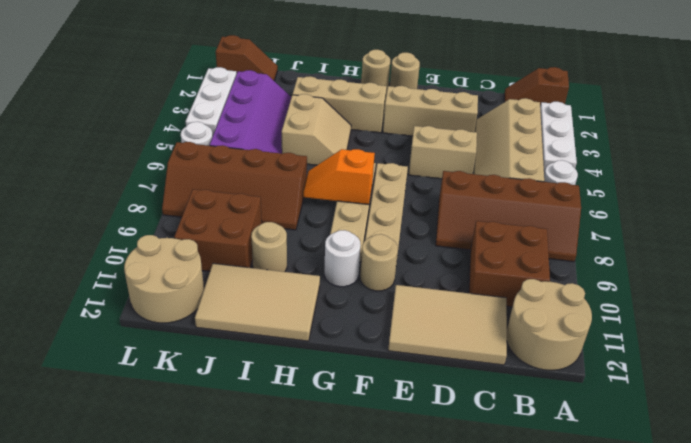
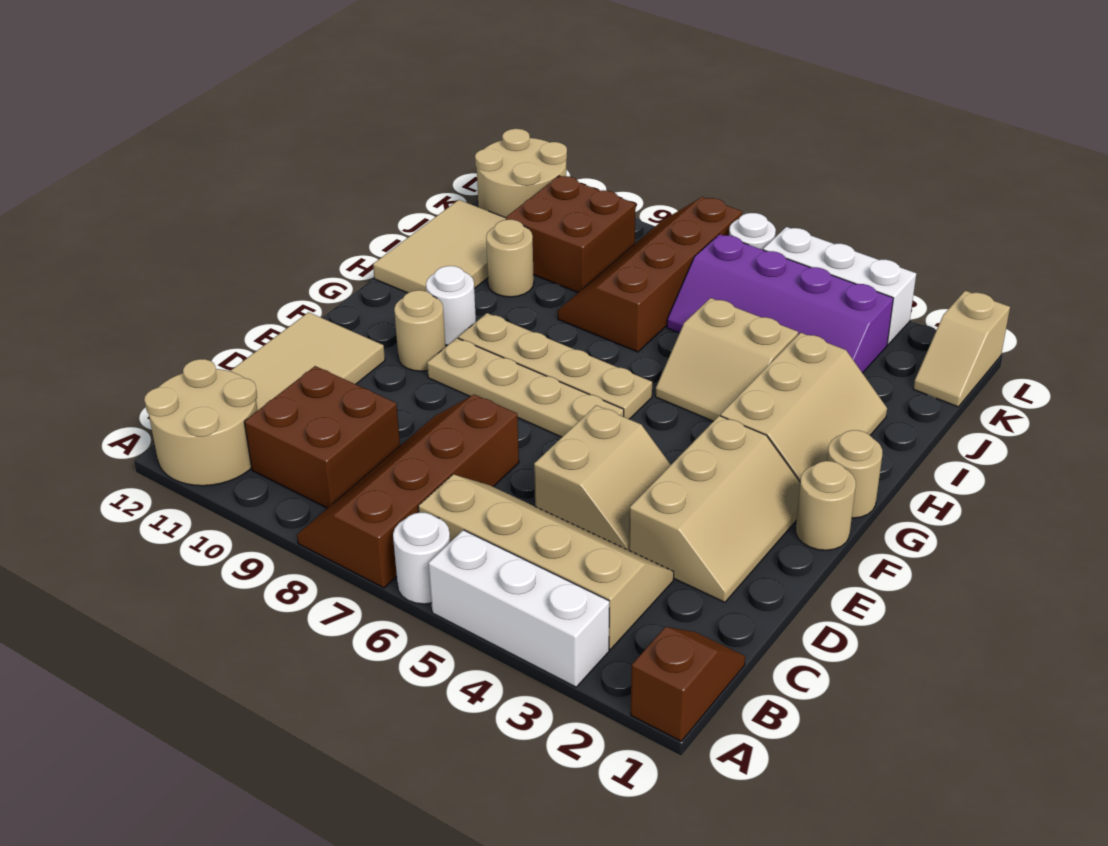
orange 1x2 slope [303,149,375,205] -> none
brown 1x2 slope [216,35,278,81] -> tan 1x2 slope [913,291,1010,407]

